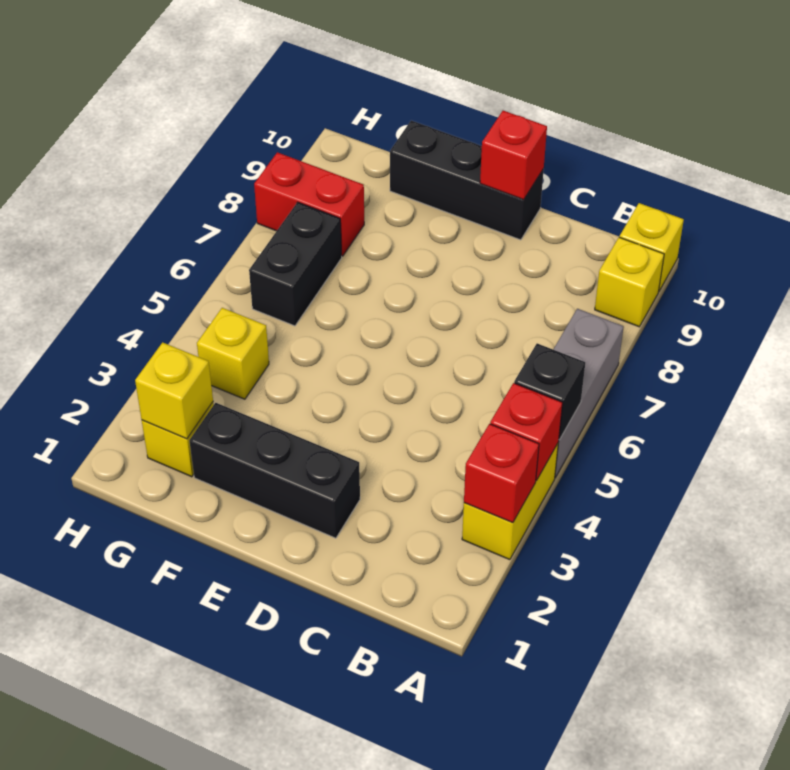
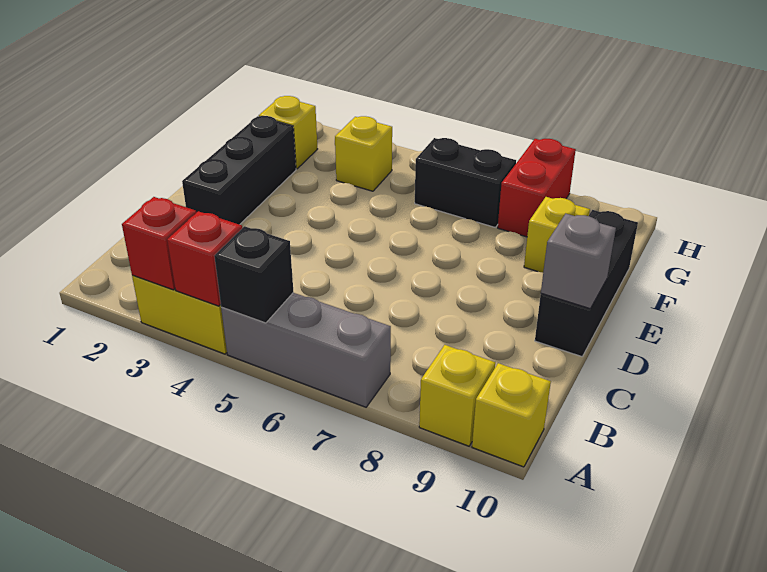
red 1x1 brick [480,111,547,200] -> grey 1x1 brick [541,214,616,309]
yellow 1x1 brick [135,342,213,439] -> yellow 1x1 brick moved to [524,197,590,273]

